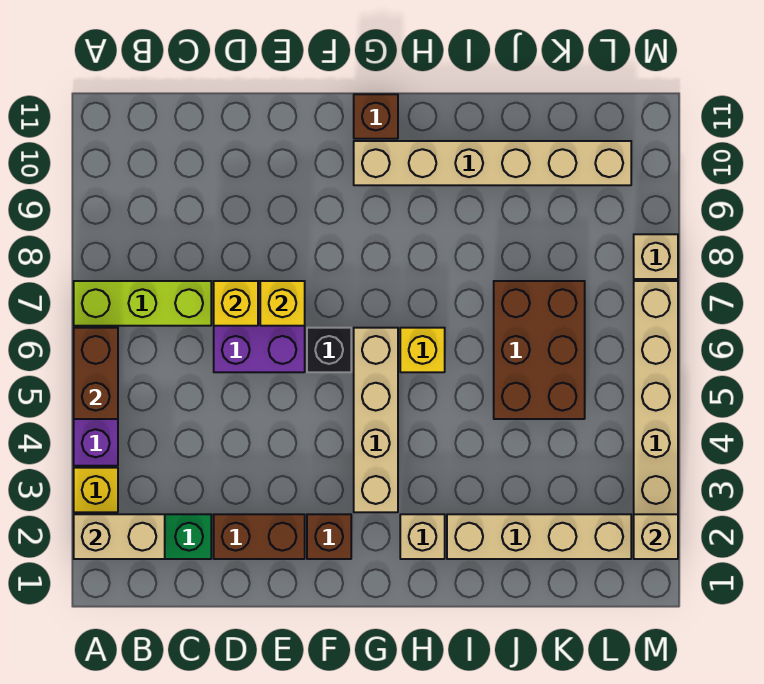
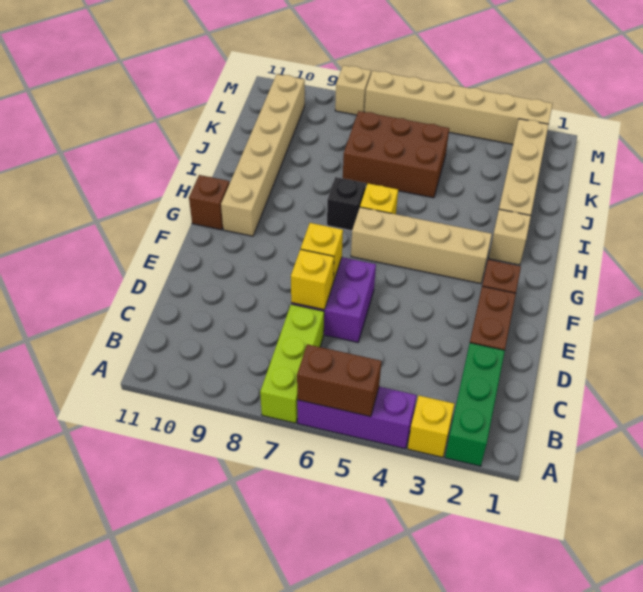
tan 1x2 brick [74,514,165,559] -> none
black 1x1 brick [307,328,351,372] -> black 1x1 brick moved to [327,177,366,231]
tan 1x1 brick [634,514,678,559] -> none

